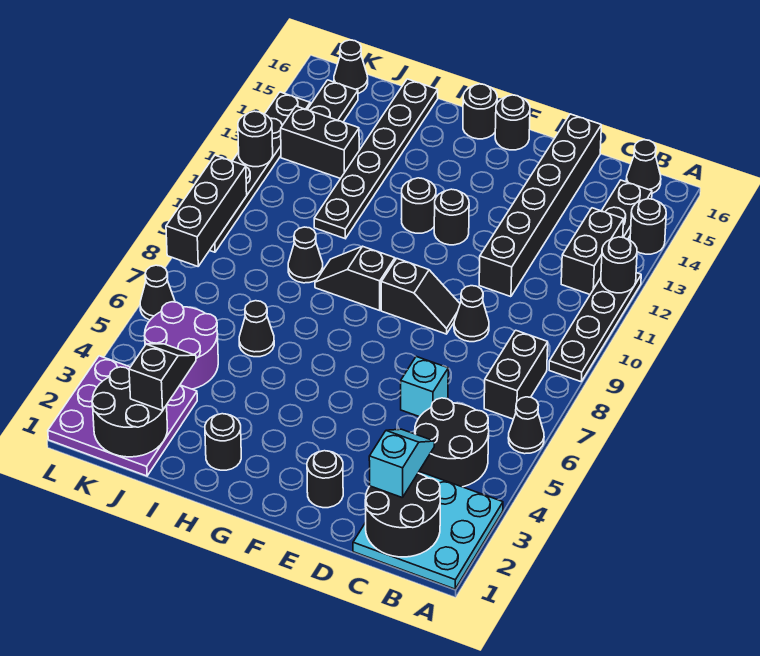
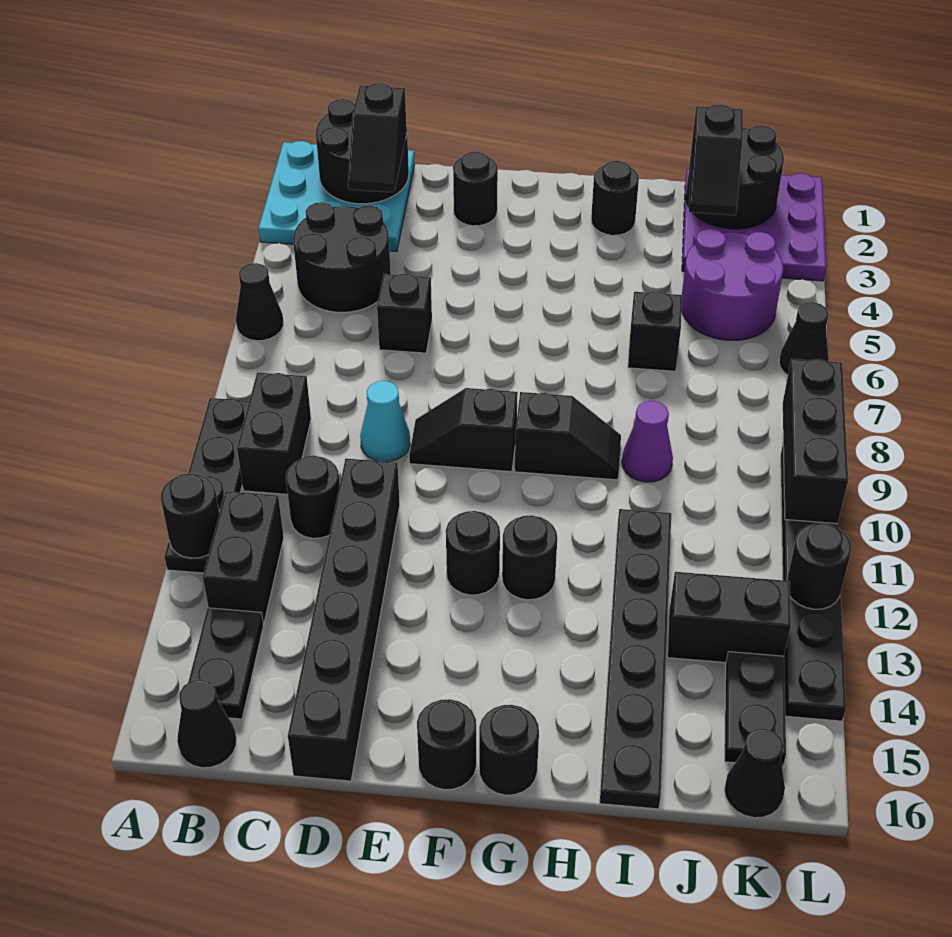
black 1x1 round brick [630,199,666,254] -> black 1x1 round brick moved to [286,456,340,538]
black 1x2 brick [484,330,548,419] -> black 1x2 brick moved to [237,372,311,494]
cyan 1x2 slope [369,429,435,498] -> black 1x2 slope [348,83,407,192]
cyan 1x1 brick [401,357,448,417] -> black 1x1 brick [377,274,432,353]
black 1x1 cone [454,286,489,342] -> cyan 1x1 cone [360,381,410,462]
black 1x1 cone [239,301,274,357] -> black 1x1 brick [628,291,682,371]
black 1x1 cone [288,227,323,283] -> purple 1x1 cone [622,401,673,482]

